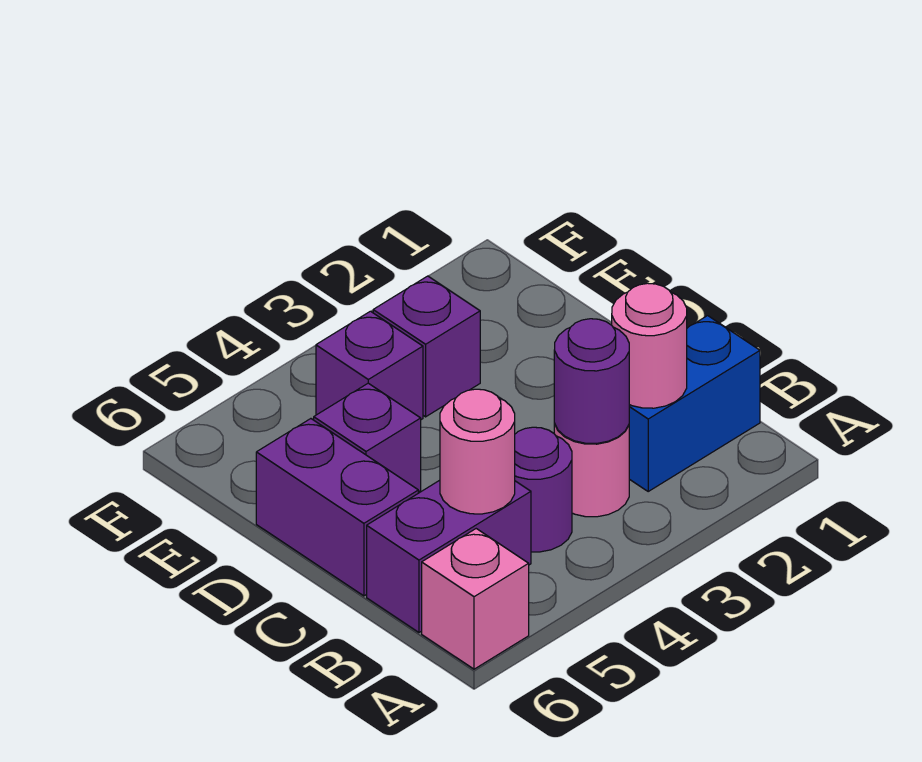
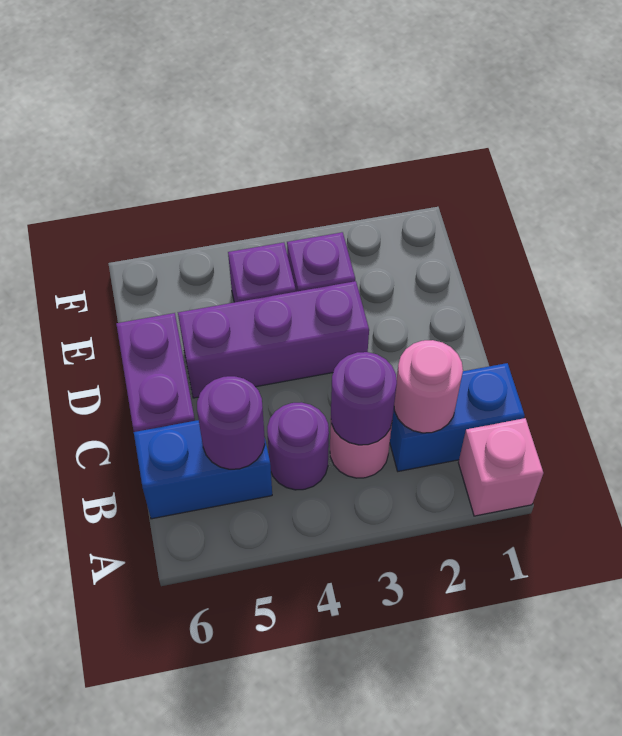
pink 1x1 brick [422,529,529,669] -> pink 1x1 brick moved to [458,418,543,516]
purple 1x2 brick [367,480,531,632] -> blue 1x2 brick [134,420,272,519]
pink 1x1 round brick [440,389,515,514] -> purple 1x1 round brick [197,376,265,469]
purple 1x1 brick [314,383,421,492] -> purple 1x3 brick [178,281,369,398]

